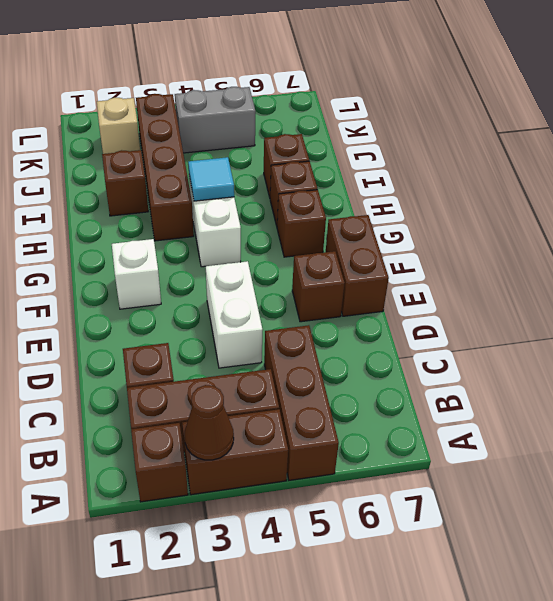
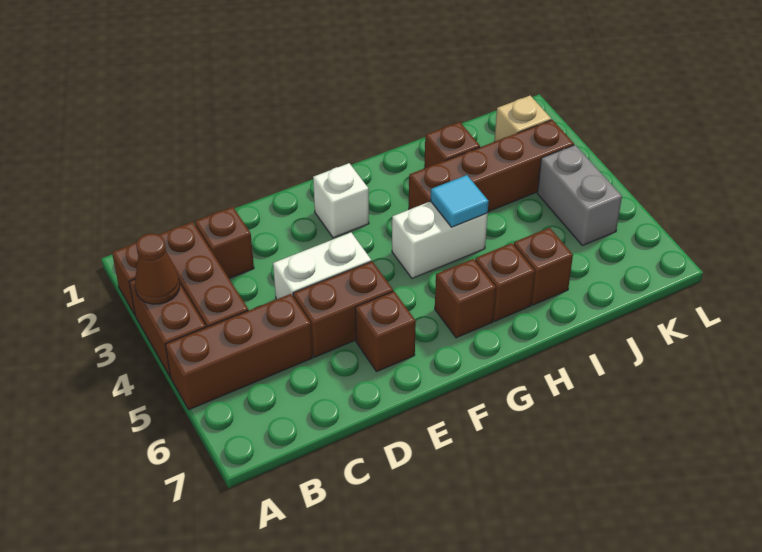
brown 1x2 brick [326,215,389,316] -> brown 1x2 brick moved to [293,261,393,357]

